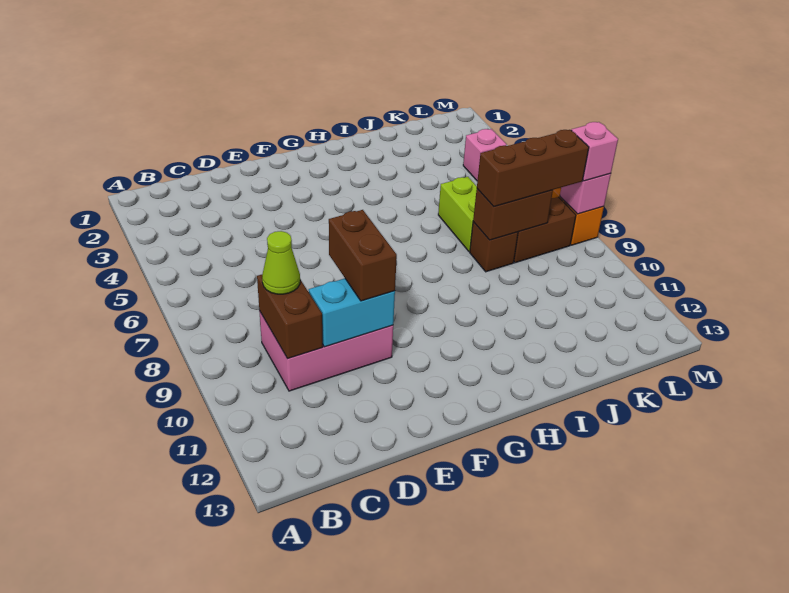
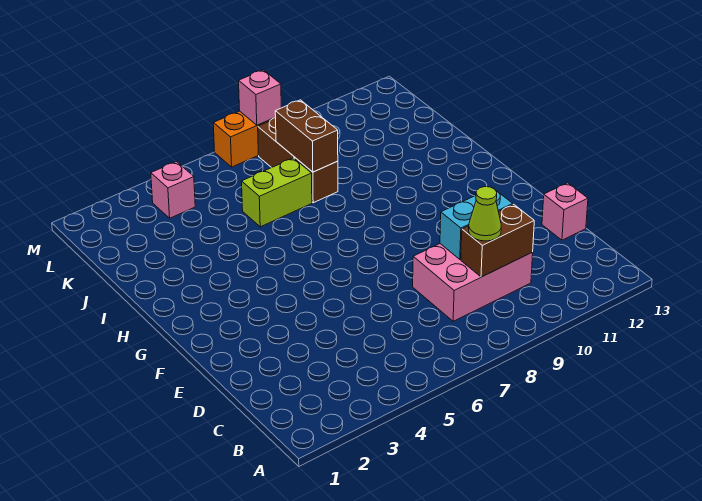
pink 2x3 brick [259,311,393,391] -> pink 2x3 brick turned to [413,244,533,321]
cyan 1x2 brick [309,279,395,347] -> cyan 1x2 brick turned to [440,191,513,259]
brown 1x2 brick [329,210,397,301] -> none
brown 1x3 brick [477,130,589,207] -> none
pink 1x1 brick [571,122,618,181] -> pink 1x1 brick moved to [542,183,588,240]

